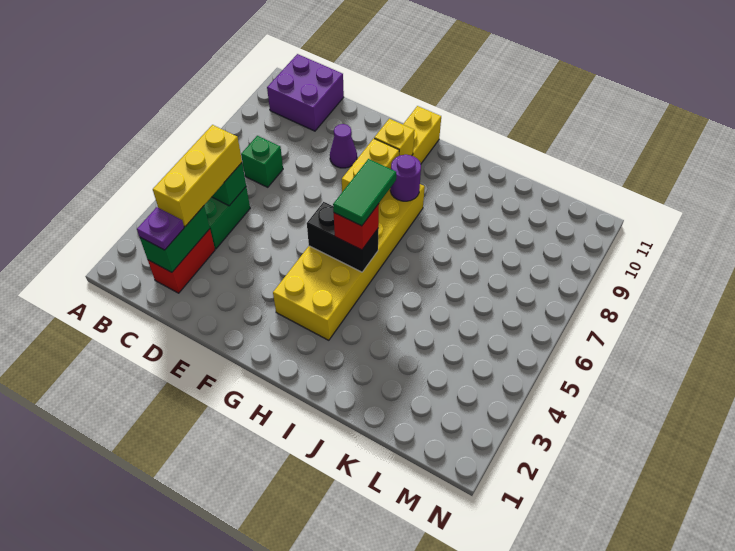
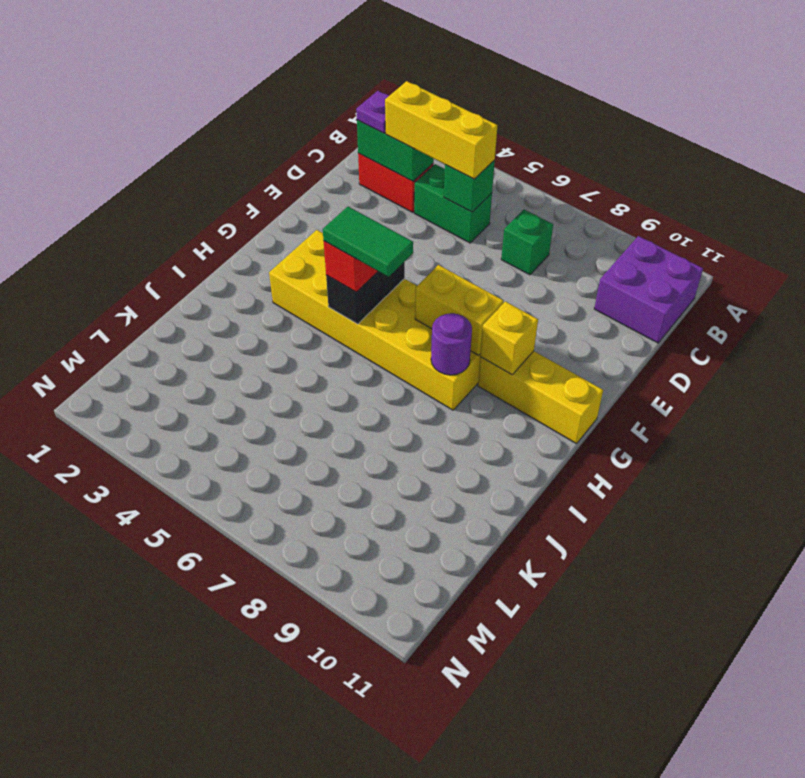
purple 1x1 cone [330,124,357,168] -> none

